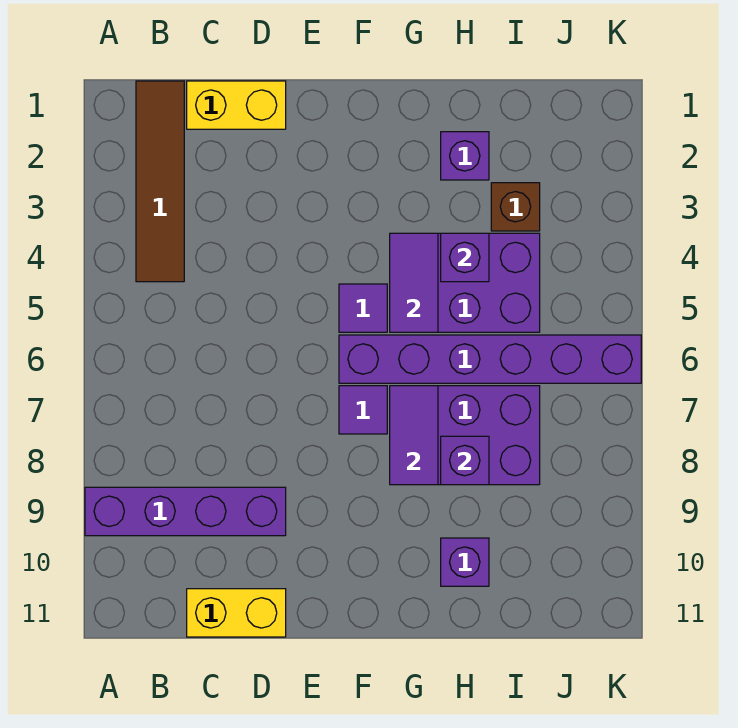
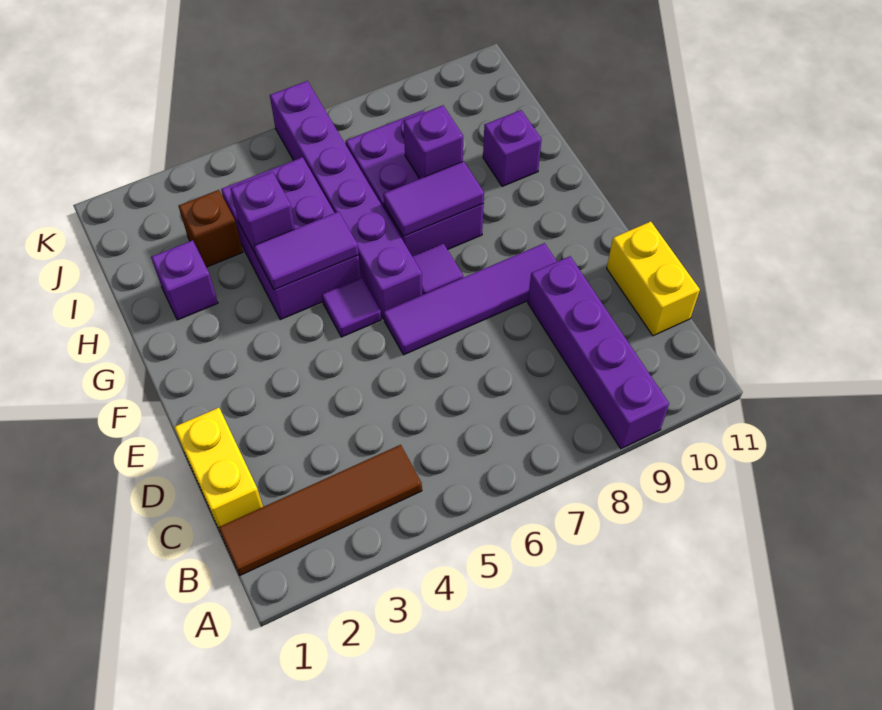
none -> purple 1x4 tile [384,243,557,355]

